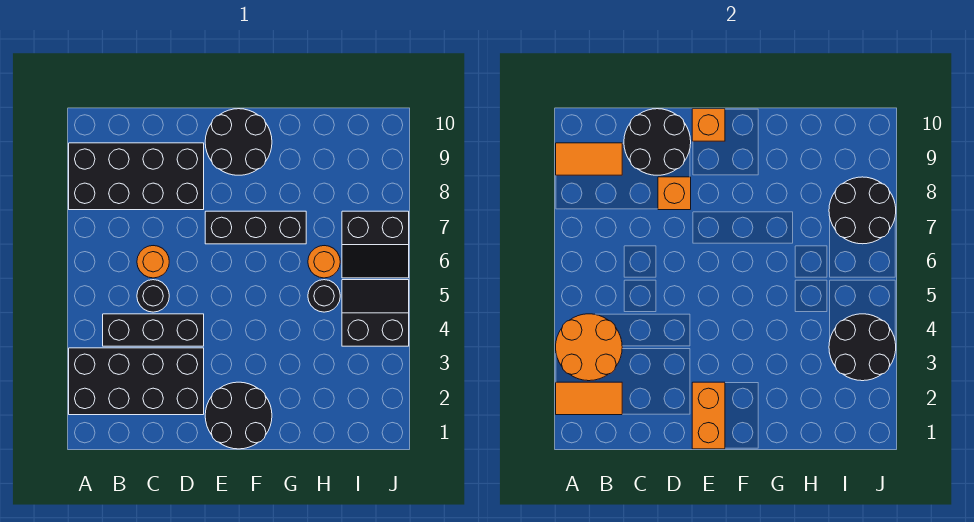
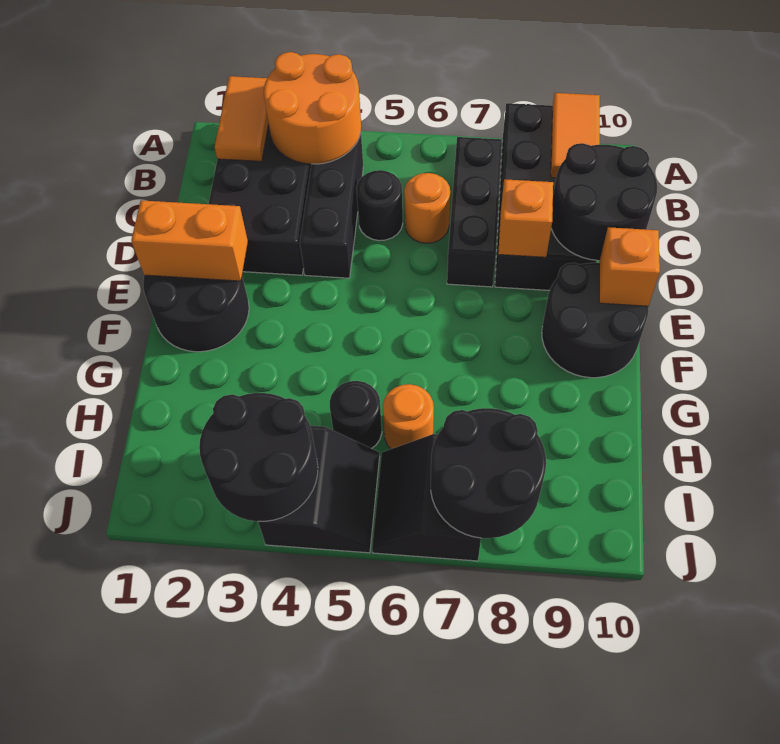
black 1x3 brick [205,211,306,244] -> black 1x3 brick moved to [447,137,502,287]

